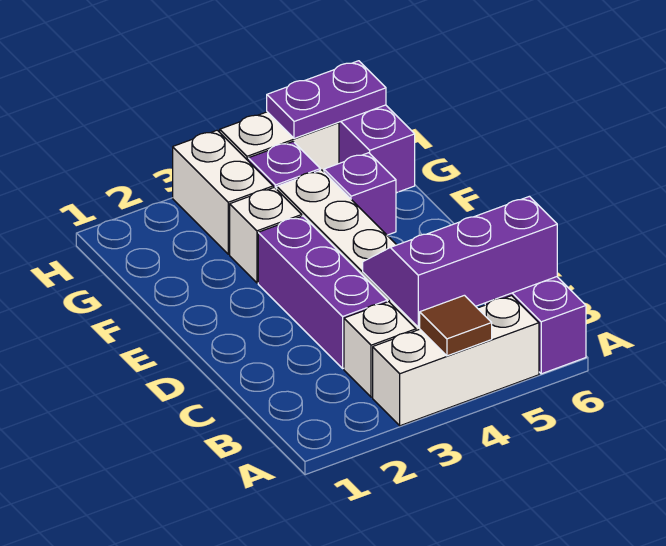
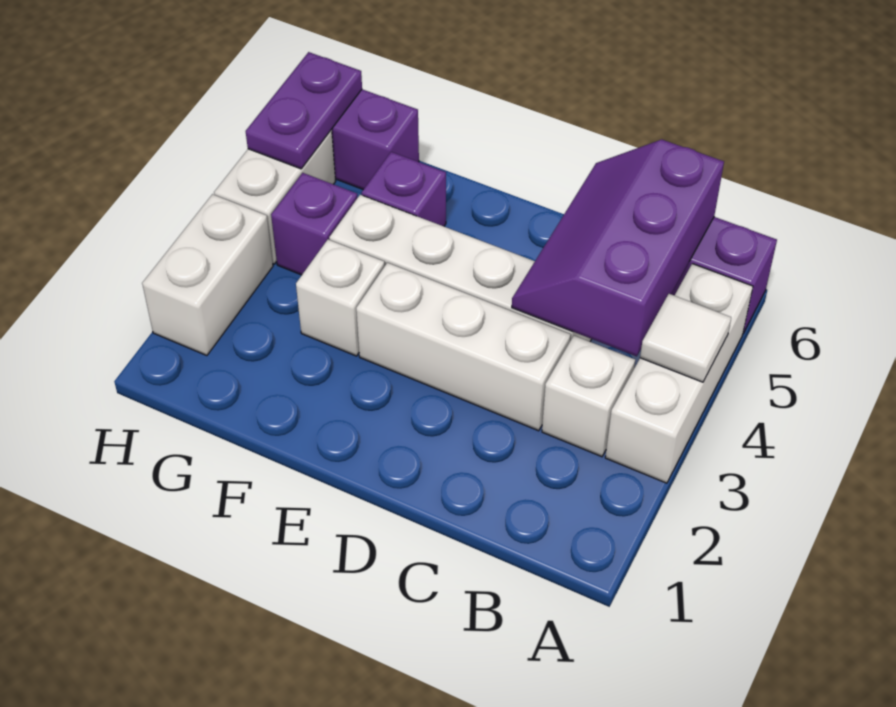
brown 1x1 tile [420,295,492,356] -> white 1x1 tile [640,294,731,382]
purple 1x3 brick [258,216,387,368] -> white 1x3 brick [356,263,571,431]
white 1x2 brick [173,130,273,254] -> white 1x2 brick turned to [142,194,273,356]

